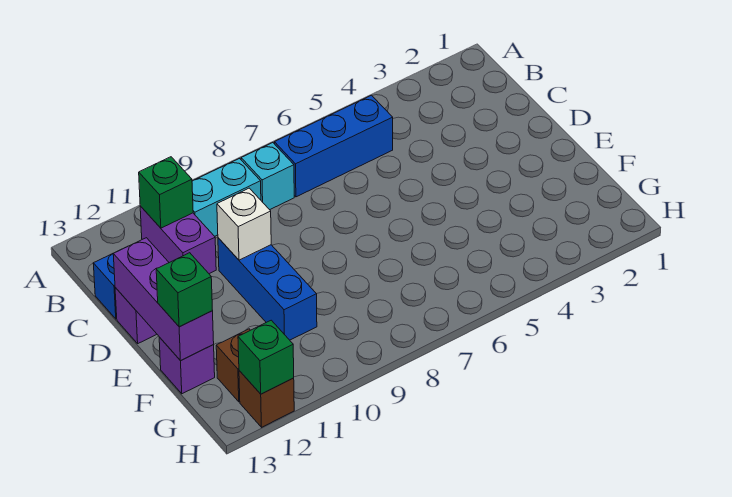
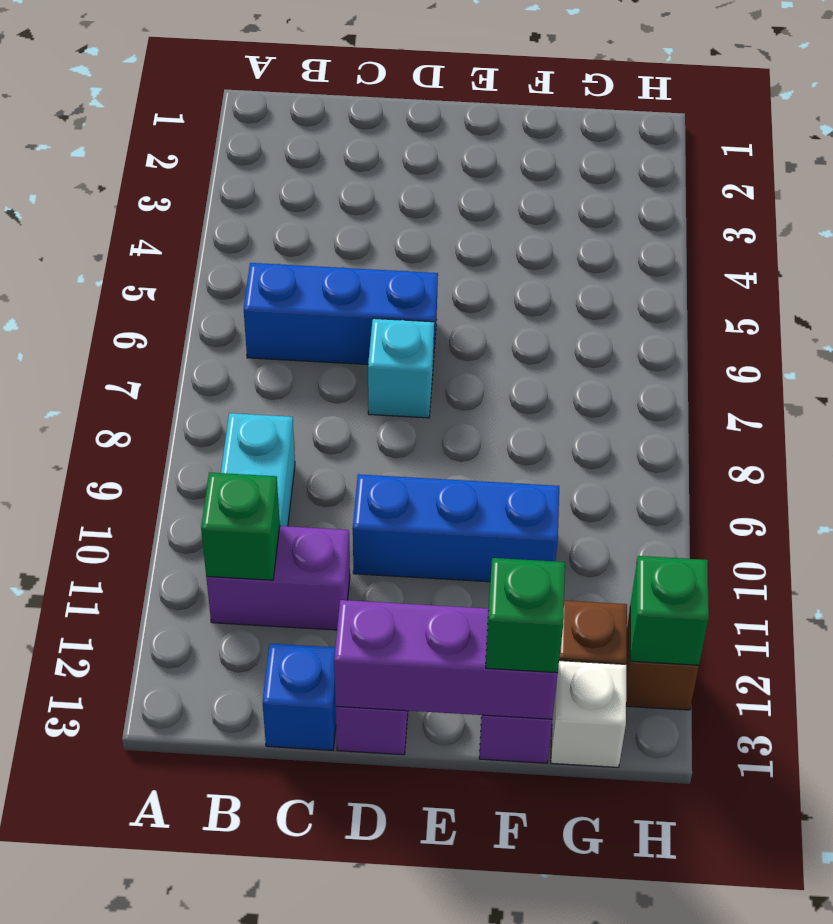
blue 1x3 brick [275,95,393,197] -> blue 1x3 brick turned to [244,263,438,365]
cyan 1x1 brick [241,143,294,210] -> cyan 1x1 brick moved to [368,318,434,418]
white 1x1 brick [217,188,271,260] -> white 1x1 brick moved to [551,661,626,767]

